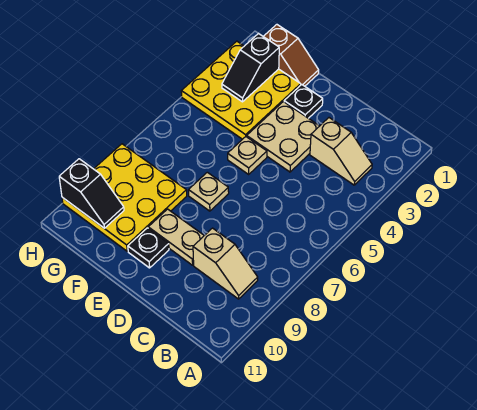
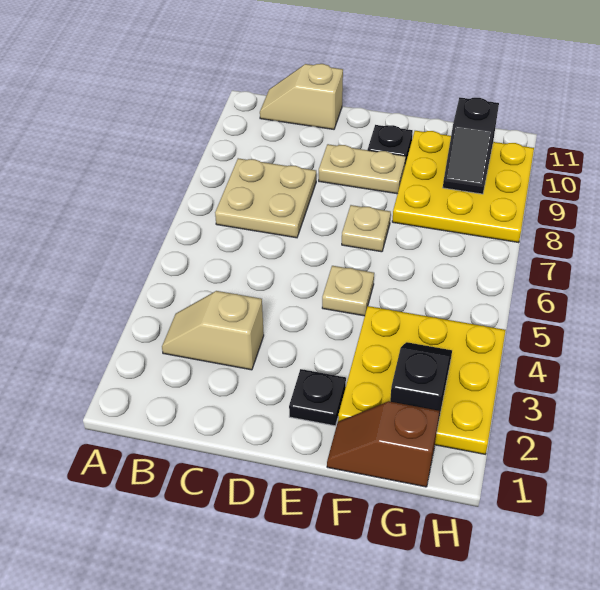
tan 1x2 slope [193,228,258,299] -> tan 1x2 slope moved to [260,64,343,129]
tan 2x2 plate [247,102,319,172] -> tan 2x2 plate moved to [215,158,316,238]
black 1x2 slope [59,159,124,228] -> black 1x2 slope turned to [443,98,499,194]

